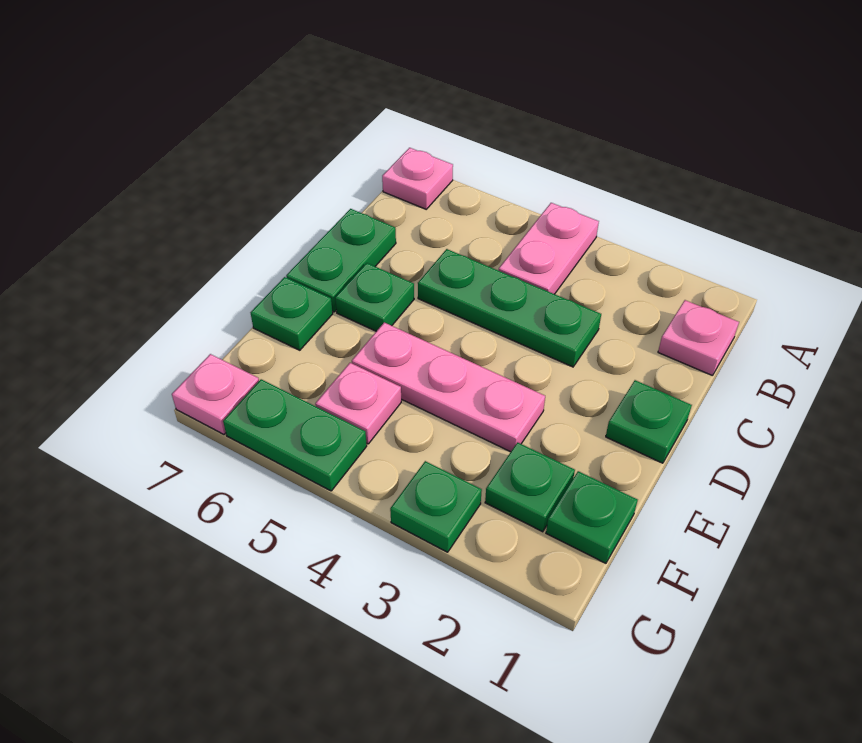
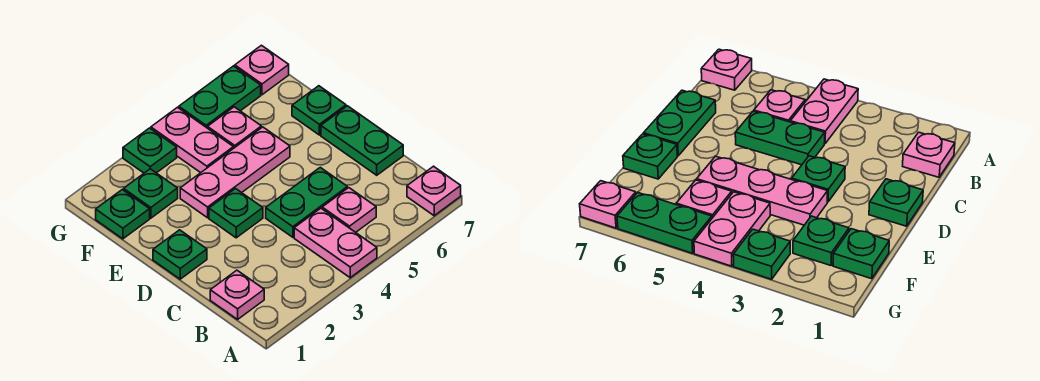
none -> pink 1x1 plate [322,188,376,232]
green 1x3 plate [418,249,601,367] -> green 1x2 plate [266,167,347,237]
green 1x1 plate [335,263,414,331] -> green 1x1 plate moved to [209,189,263,238]
none -> pink 1x2 plate [151,107,233,173]

